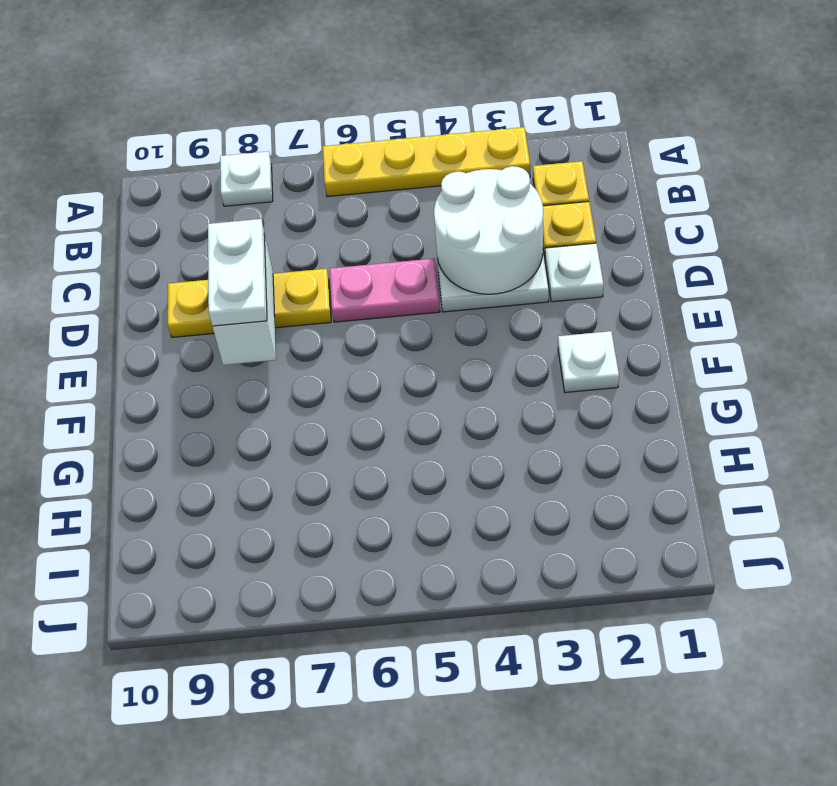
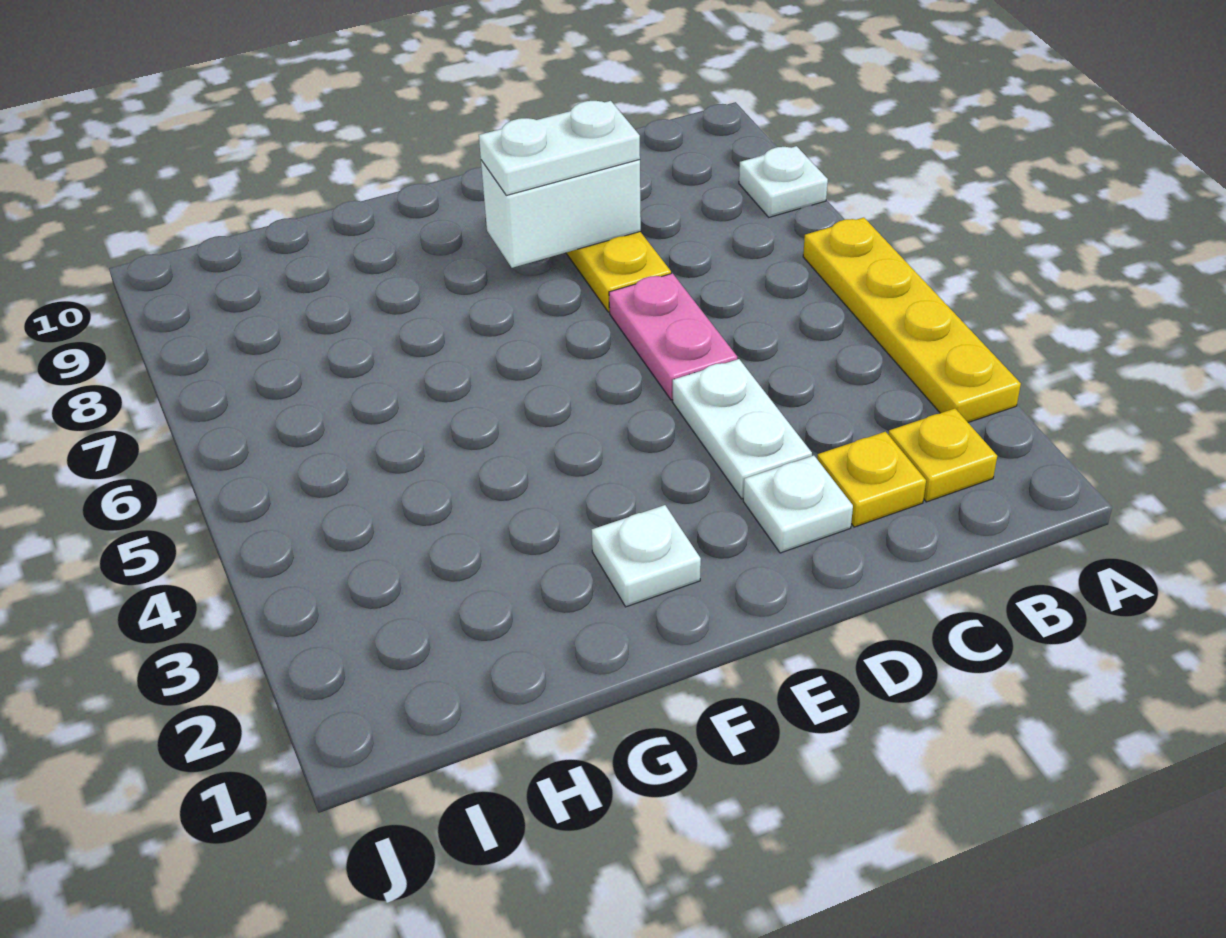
white 2x2 round brick [434,166,543,294] -> none

